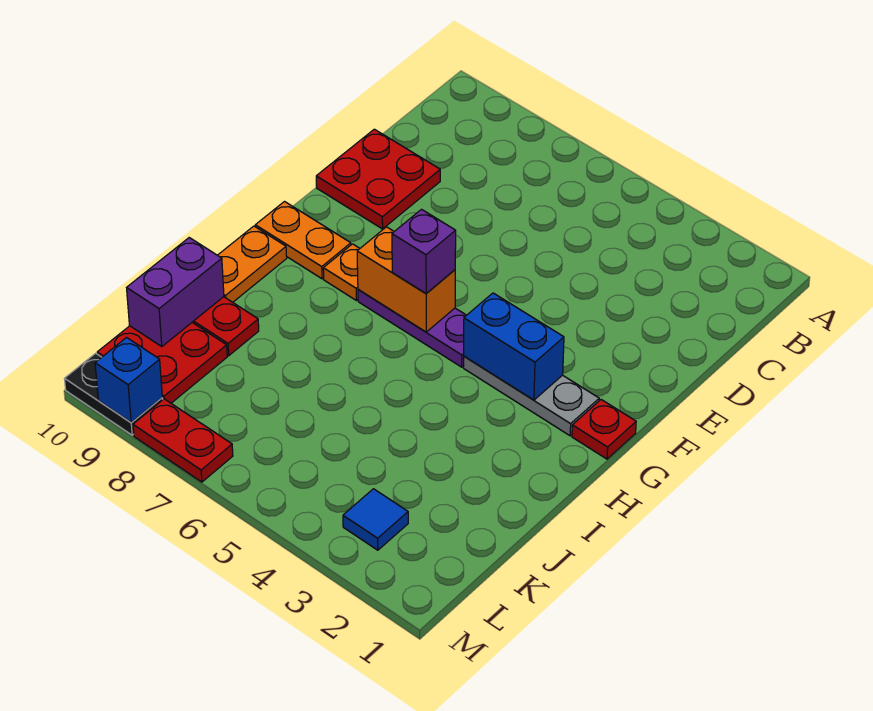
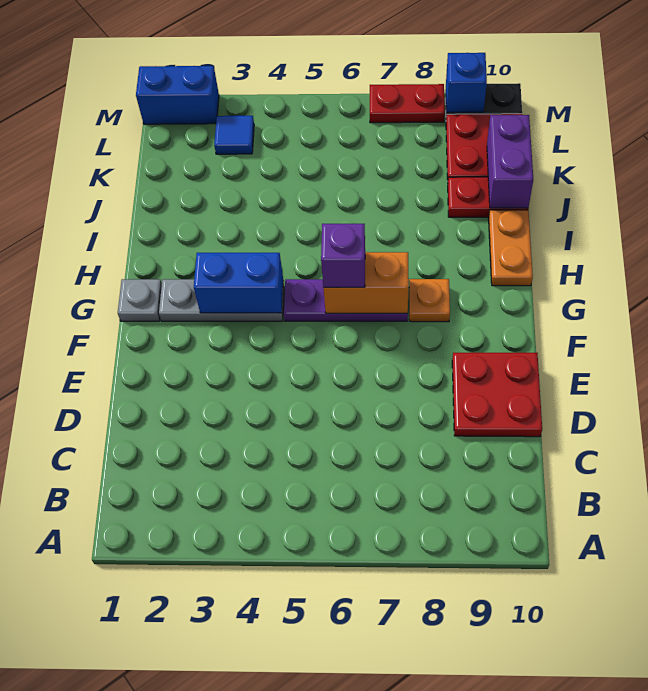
red 1x1 plate [572,400,636,459] -> grey 1x1 plate [118,279,162,321]
orange 1x2 plate [255,202,351,279] -> none
none -> blue 1x2 brick [136,66,219,124]

